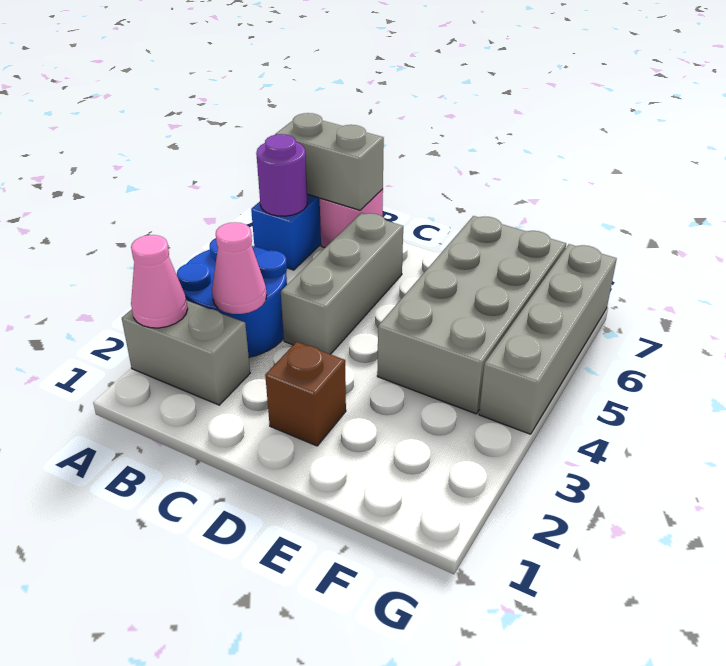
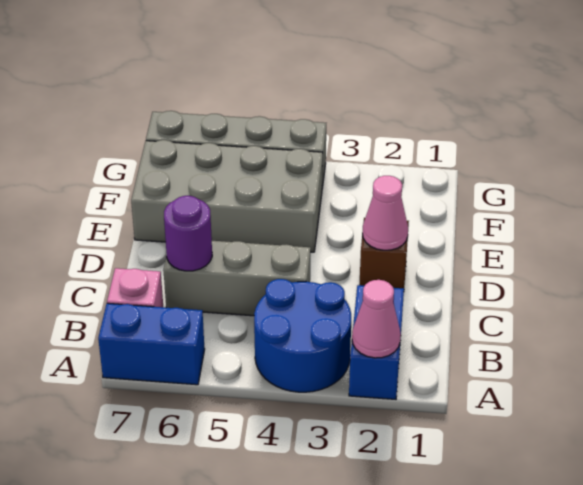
grey 1x2 brick [122,300,250,405] -> blue 1x2 brick [349,285,404,399]
purple 1x1 round brick [256,134,307,216] -> purple 1x1 round brick moved to [164,196,212,271]
grey 1x2 brick [275,113,384,210] -> none
pink 1x1 cone [212,222,267,314] -> pink 1x1 cone moved to [362,176,408,250]

